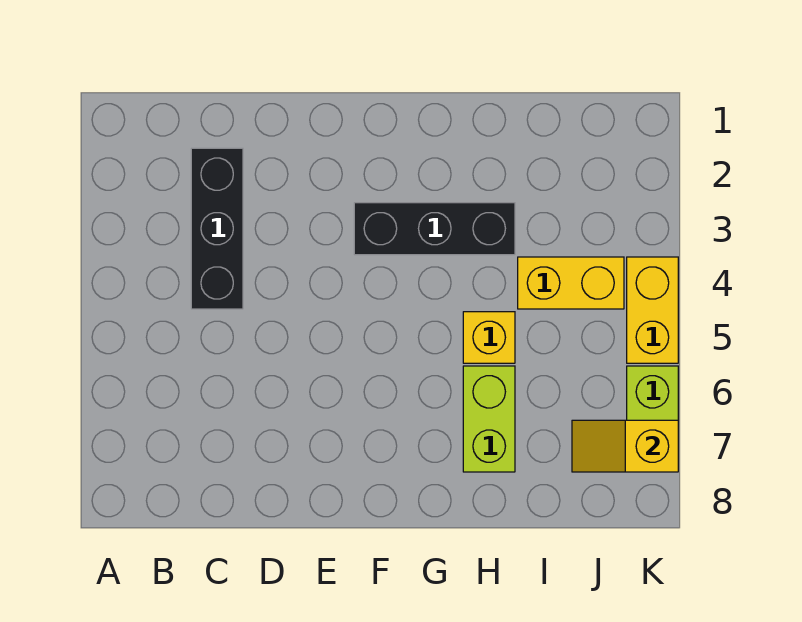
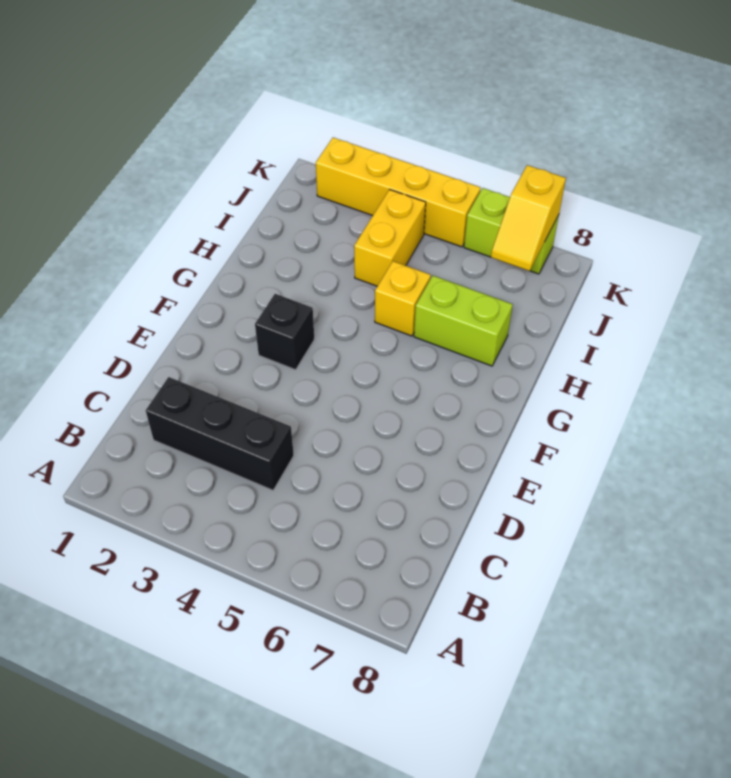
black 1x3 brick [354,203,515,255] -> black 1x1 brick [255,294,314,370]
yellow 1x2 brick [627,257,678,363] -> yellow 1x4 brick [316,137,481,247]

